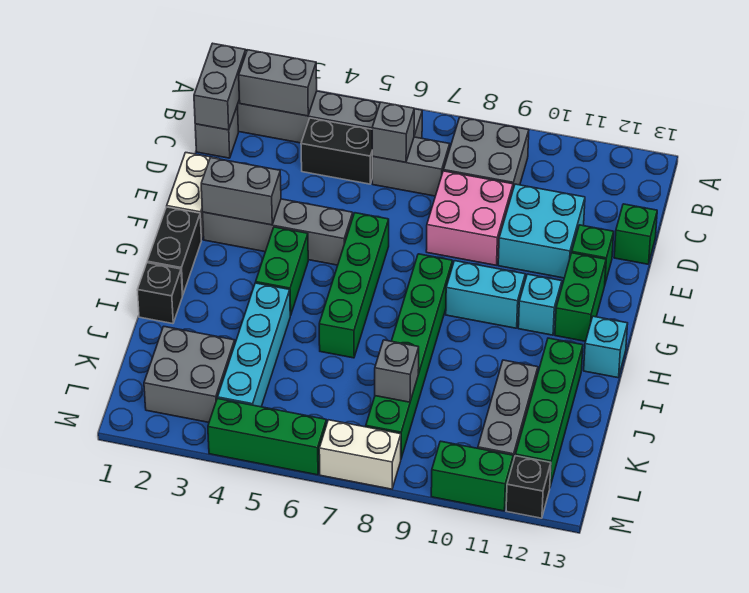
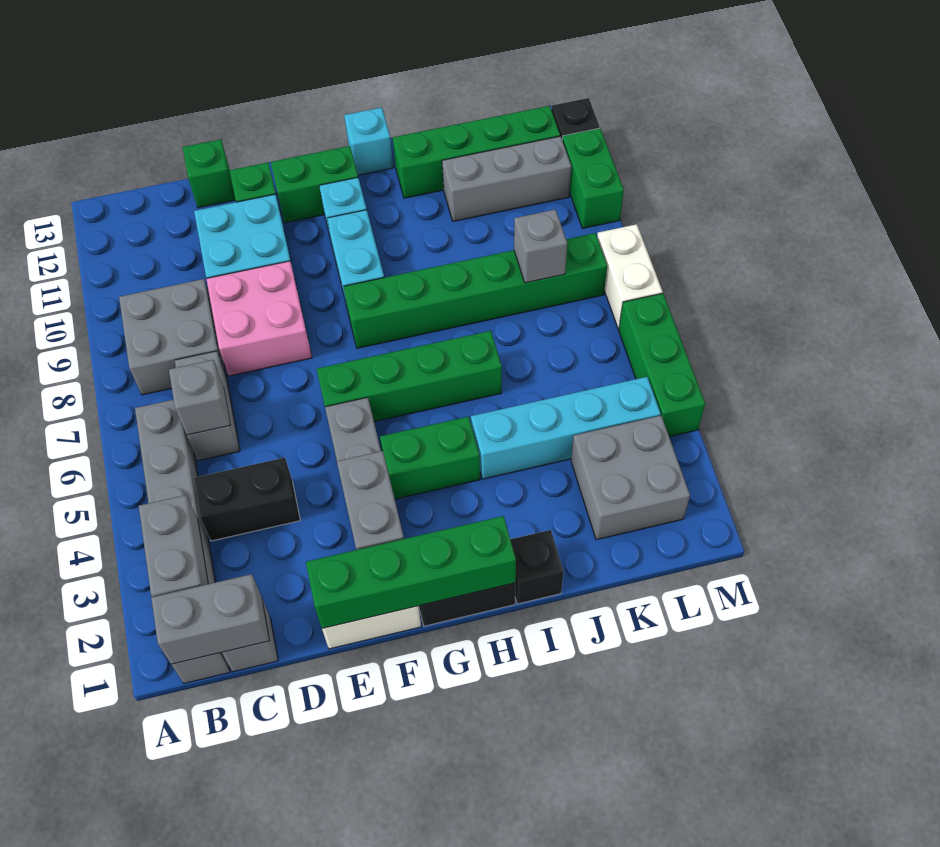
black 1x2 brick [301,118,373,184] -> black 1x2 brick turned to [194,458,300,541]
none -> green 1x4 brick [306,516,516,628]

